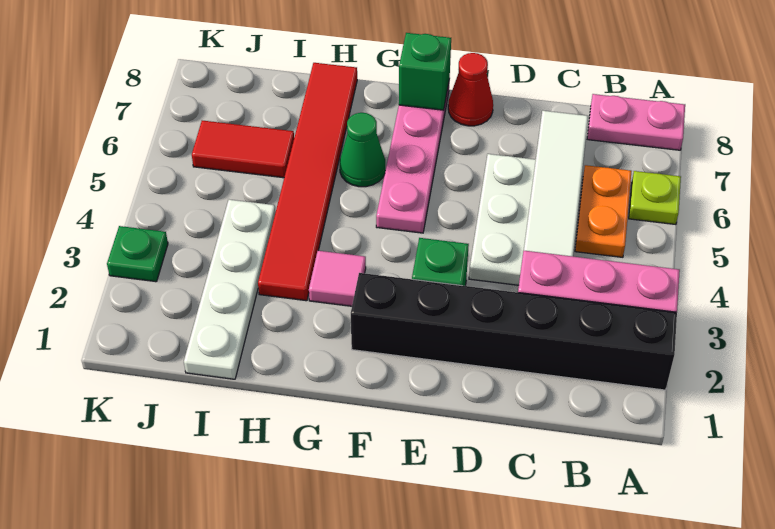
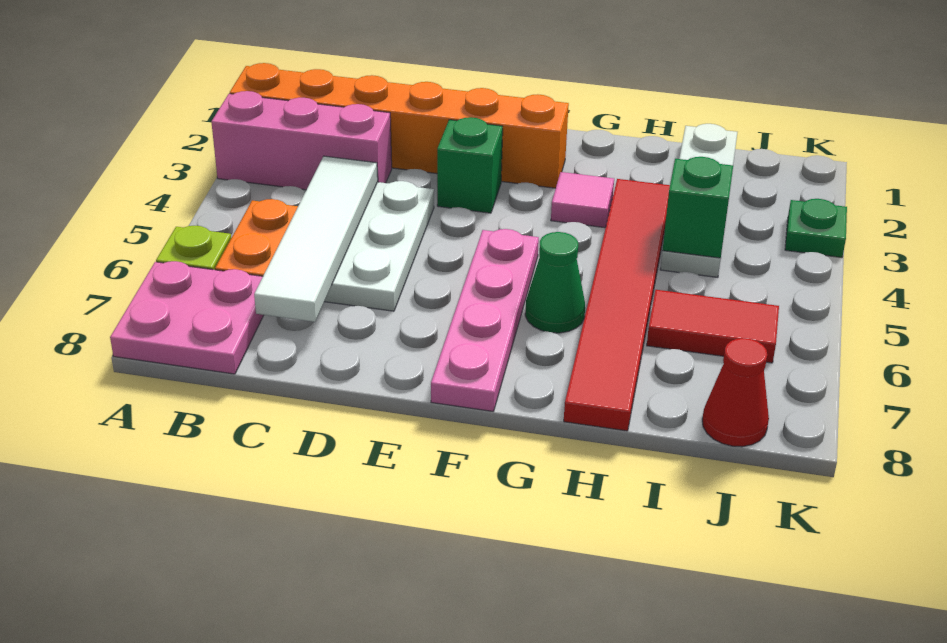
black 1x6 brick [351,273,677,390] -> orange 1x6 brick [230,63,569,188]
pink 1x2 plate [587,94,685,150] -> pink 2x2 plate [110,261,264,374]
red 1x1 cone [448,53,493,126] -> red 1x1 cone moved to [702,338,769,447]
green 1x1 brick [399,33,451,110] -> green 1x1 brick moved to [663,157,733,258]

